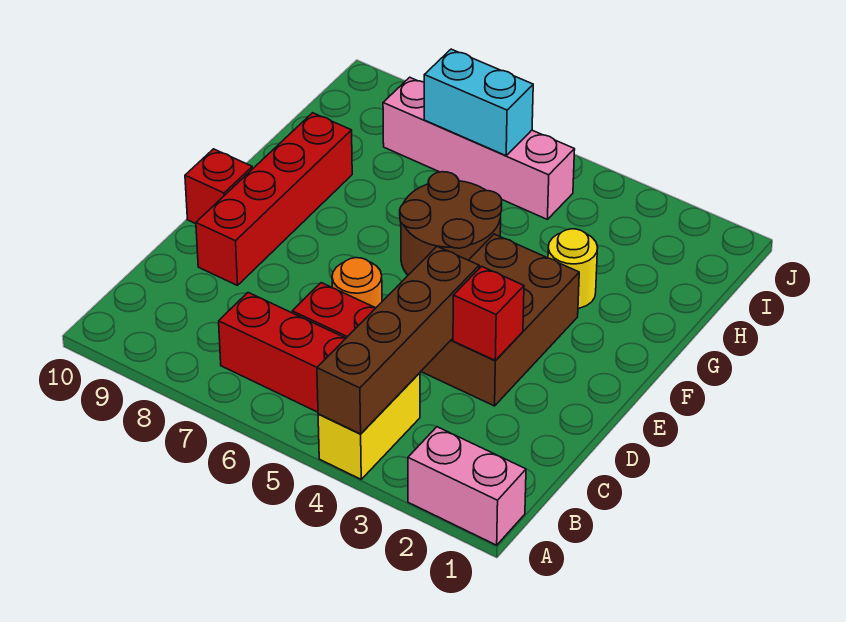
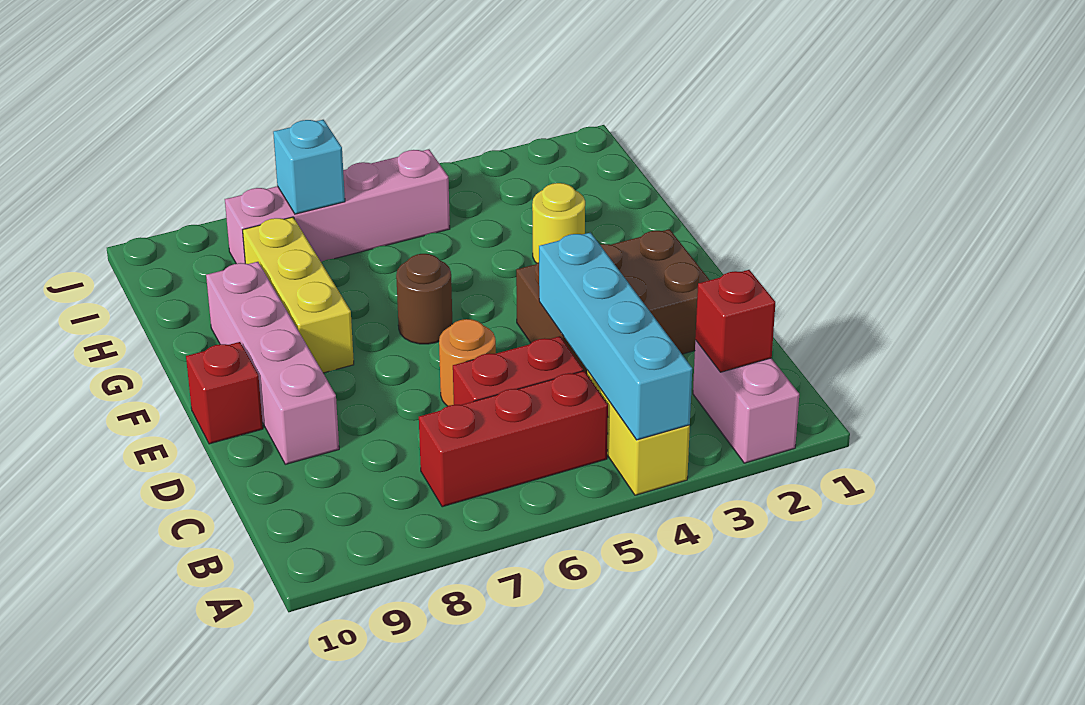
pink 1x2 brick [408,427,526,545] -> pink 1x2 brick turned to [693,340,799,463]
brown 1x4 brick [317,246,479,434] -> cyan 1x4 brick [539,233,692,440]
brown 2x3 brick [421,234,579,406] -> brown 2x3 brick turned to [516,229,709,374]
red 1x1 brick [453,266,524,361] -> red 1x1 brick moved to [695,270,775,372]
red 1x4 brick [196,113,352,285] -> pink 1x4 brick [206,262,339,464]
brown 2x2 round brick [400,172,502,275] -> brown 1x1 round brick [396,254,452,344]
none -> yellow 1x3 brick [243,217,354,373]
cyan 1x2 brick [424,49,533,156] -> cyan 1x1 brick [273,120,345,214]

